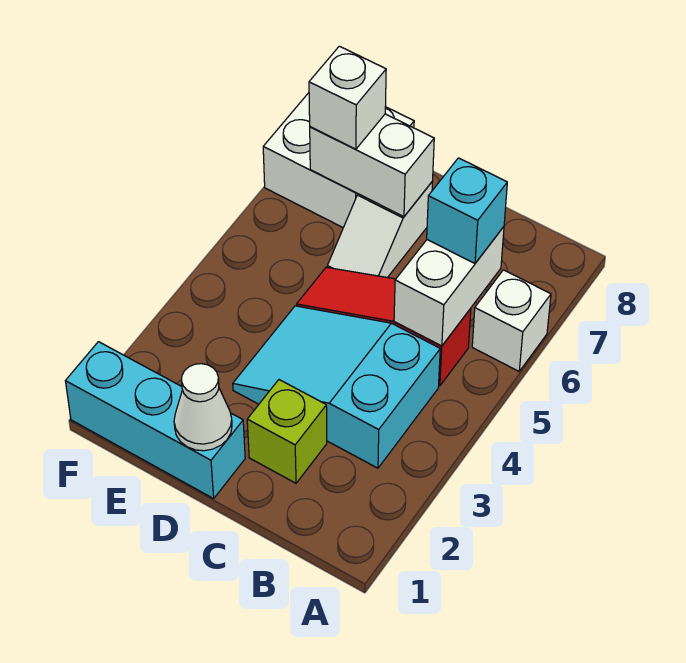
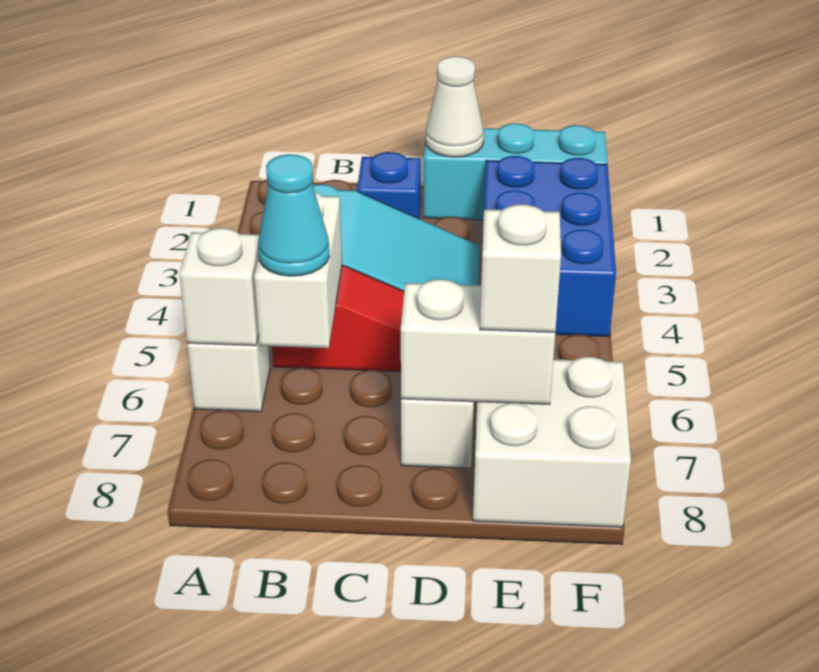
none -> white 1x1 brick [179,228,259,346]
cyan 1x1 brick [427,158,507,263] -> cyan 1x1 cone [258,154,330,276]
lime 1x1 brick [247,380,327,483] -> blue 1x1 brick [357,152,421,219]
none -> blue 2x3 brick [484,156,616,337]

